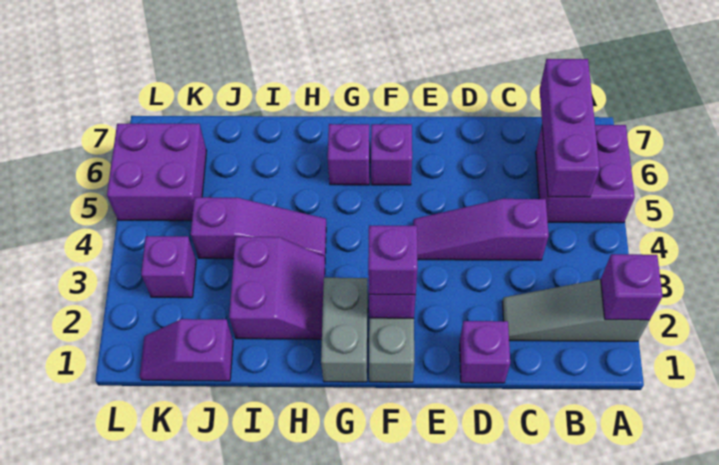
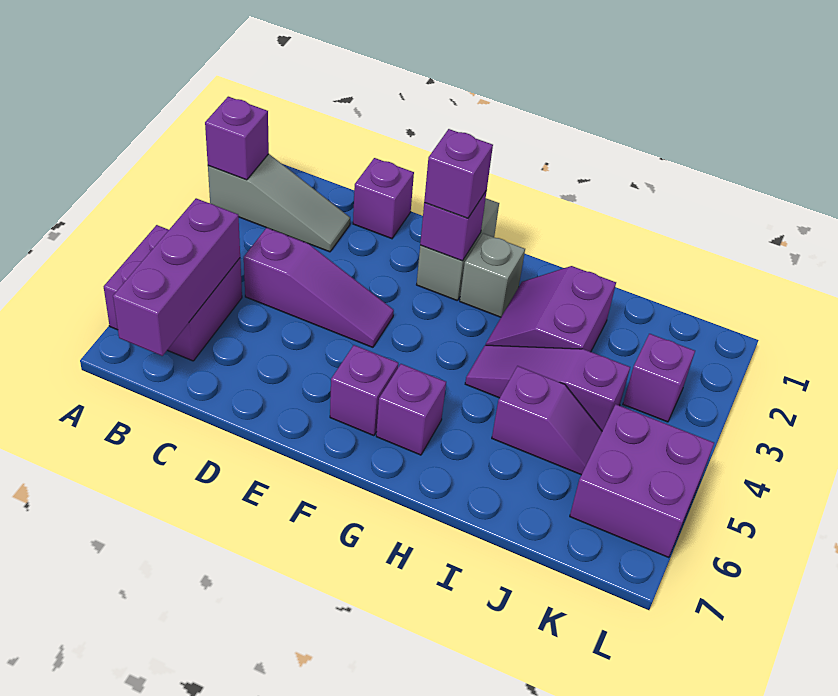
grey 1x2 brick [321,277,368,382] -> grey 1x1 brick [460,233,525,317]
purple 1x2 slope [140,319,233,381] -> purple 1x2 slope moved to [492,366,602,475]

